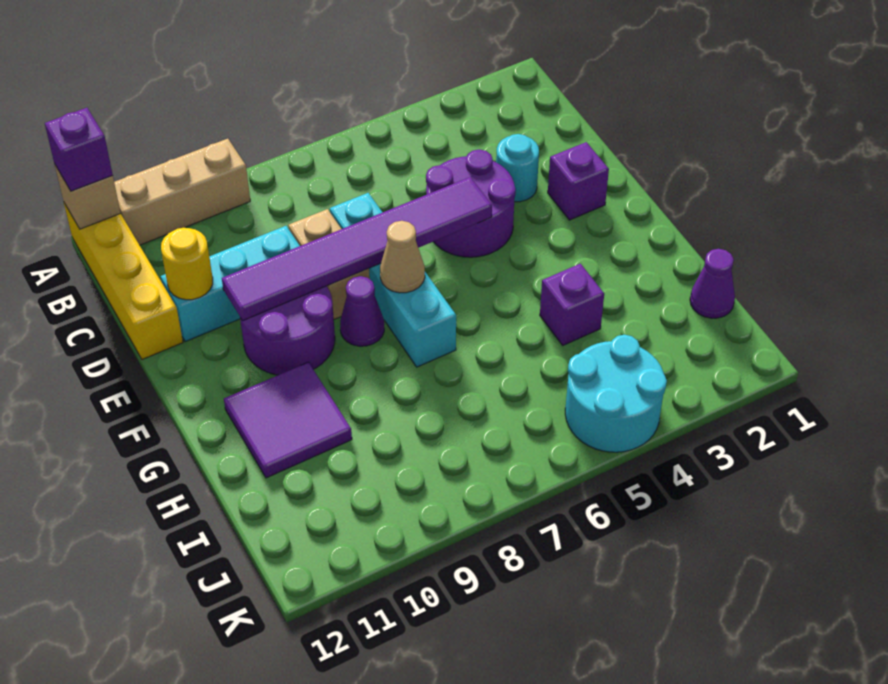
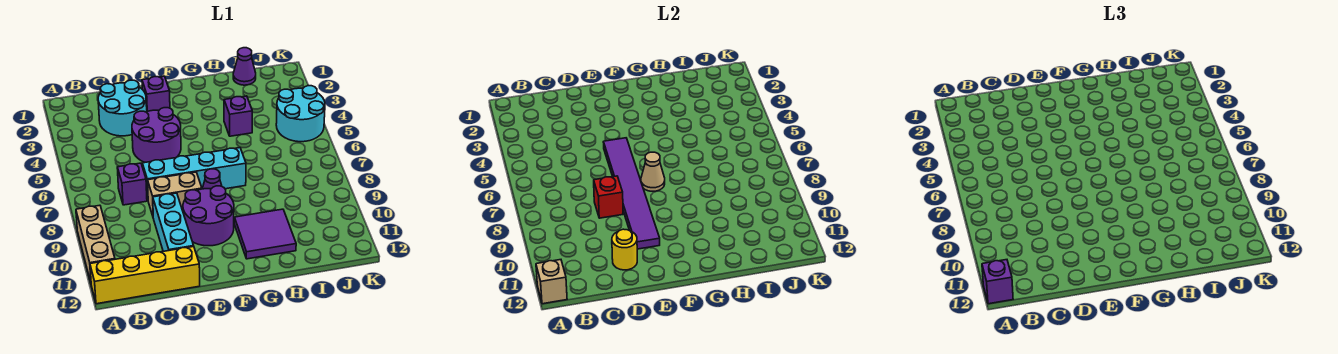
none -> purple 1x1 brick [117,163,147,205]
cyan 1x1 round brick [496,134,539,202] -> cyan 2x2 round brick [98,80,147,136]
none -> red 1x1 brick [594,176,623,218]

